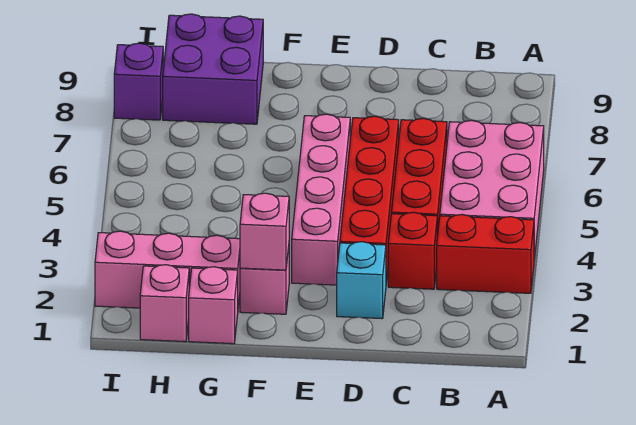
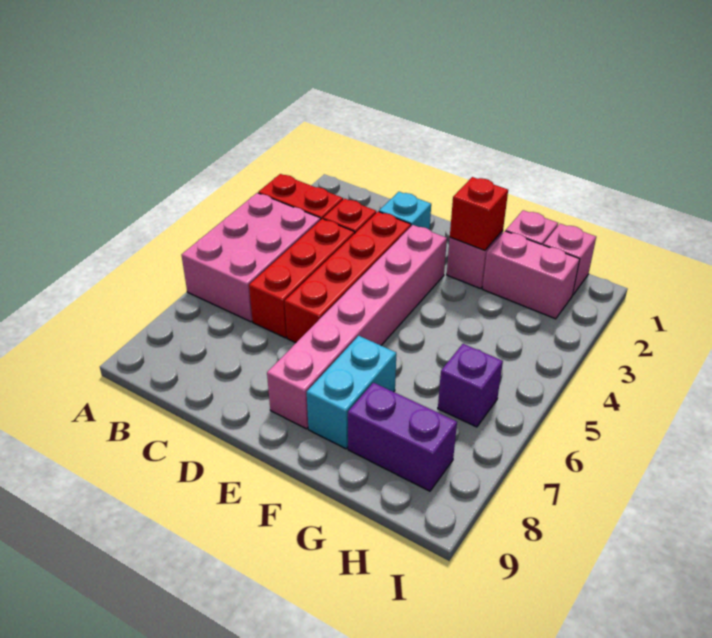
pink 1x4 brick [292,114,350,285] -> pink 1x6 brick [267,225,447,429]
pink 1x1 brick [240,193,289,270] -> red 1x1 brick [450,177,508,250]
none -> cyan 1x2 brick [307,336,396,449]
pink 1x3 brick [95,231,240,308] -> pink 1x2 brick [482,231,580,319]
purple 2x2 brick [163,14,263,124] -> purple 1x2 brick [348,383,457,491]
purple 1x1 brick [114,43,163,120] -> purple 1x1 brick moved to [438,344,503,427]

